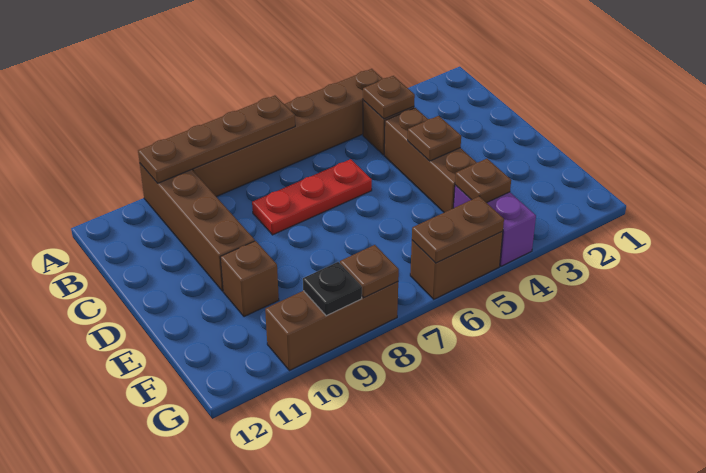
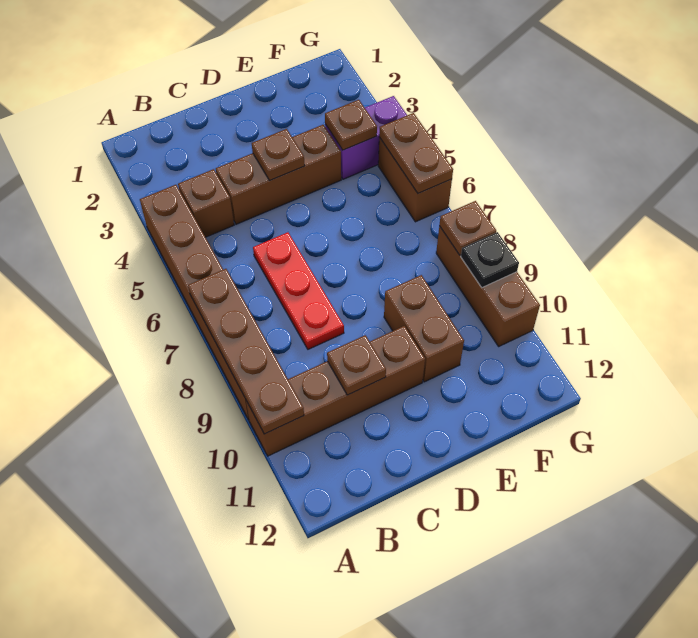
brown 1x1 plate [363,76,415,119] -> brown 1x1 plate moved to [327,335,386,395]
brown 1x1 brick [220,241,279,317] -> brown 1x2 brick [384,275,464,382]

